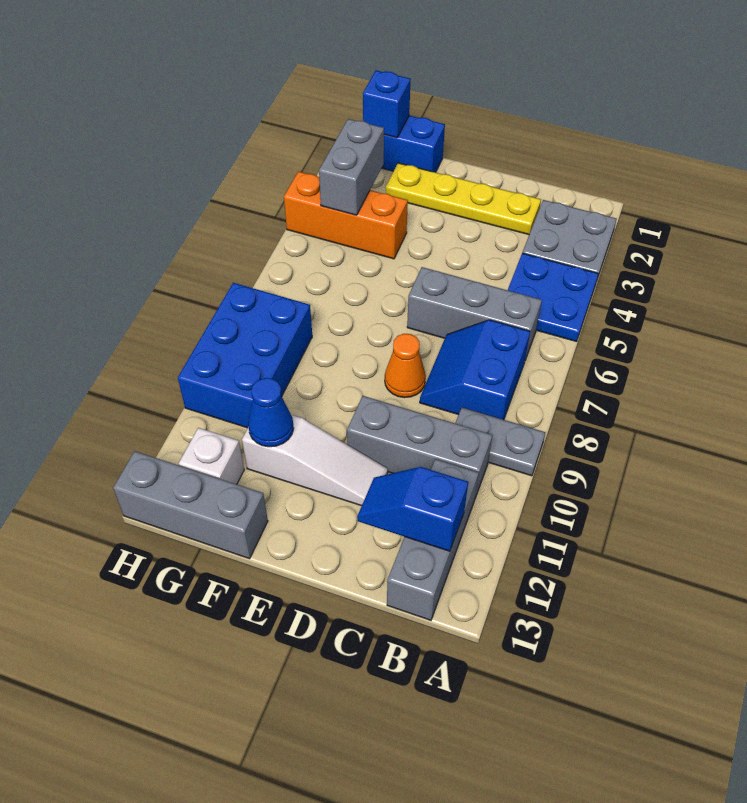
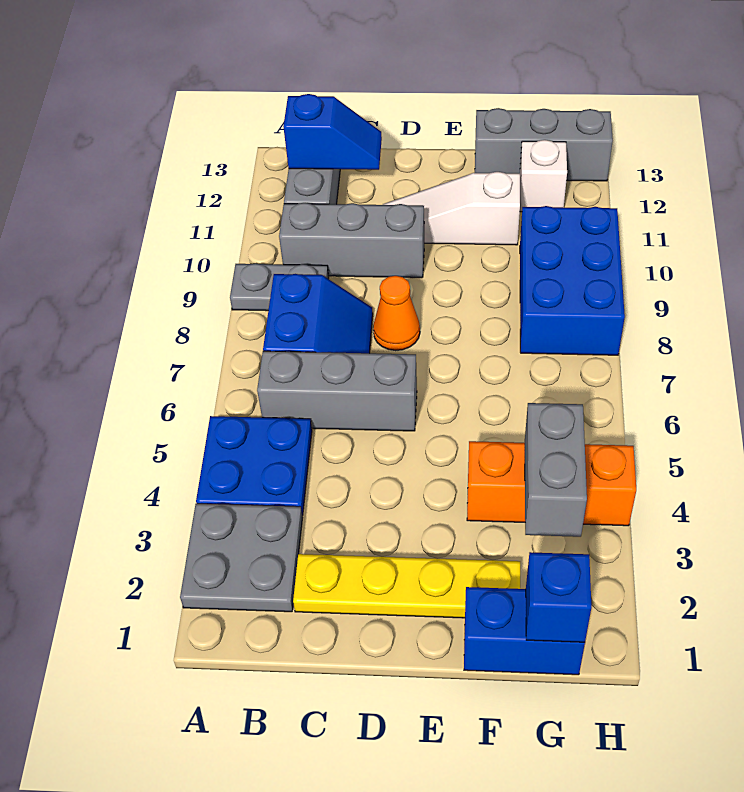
blue 1x1 cone [248,378,294,447] -> none

